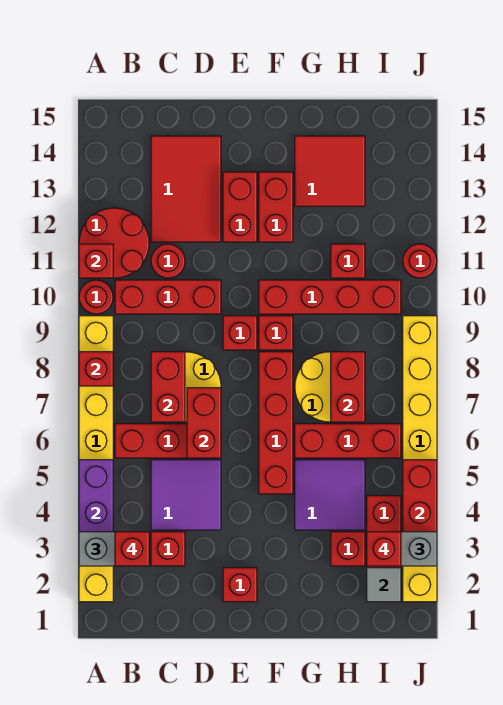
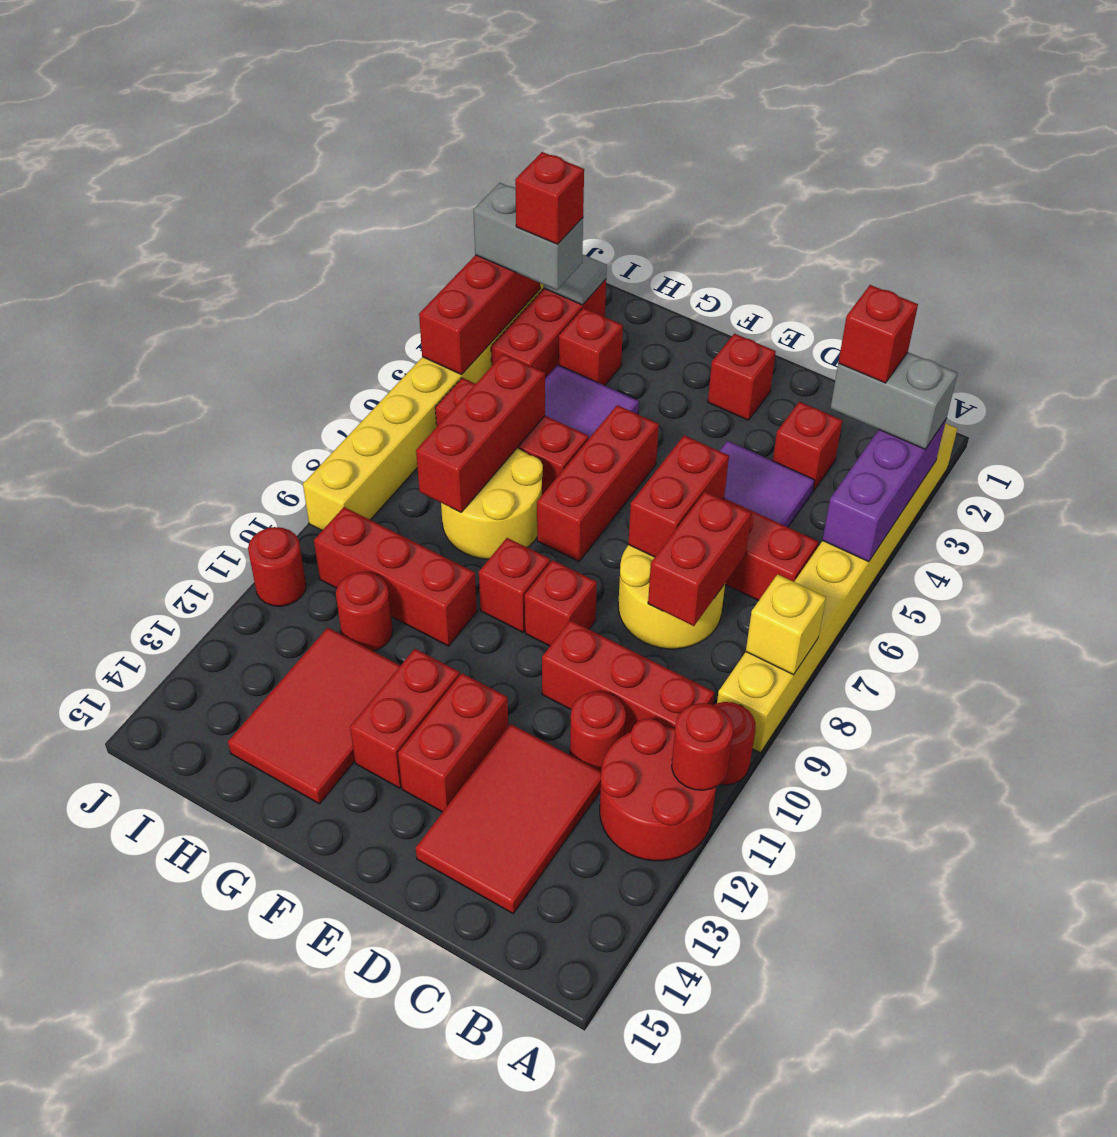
red 1x1 brick [79,352,113,386] -> yellow 1x1 brick [746,574,826,675]
red 1x1 brick [79,244,113,278] -> red 1x1 round brick [672,703,733,790]
red 1x4 brick [259,352,293,494] -> red 1x3 brick [537,405,659,561]
red 1x4 brick [259,280,401,314] -> red 1x3 brick [314,507,477,646]
red 2x2 tile [295,136,365,206] -> red 2x3 tile [228,628,400,804]
red 1x2 brick [331,352,365,422] -> red 1x3 brick [416,354,545,512]
red 1x1 brick [331,244,365,278] -> red 1x1 round brick [336,572,393,651]

